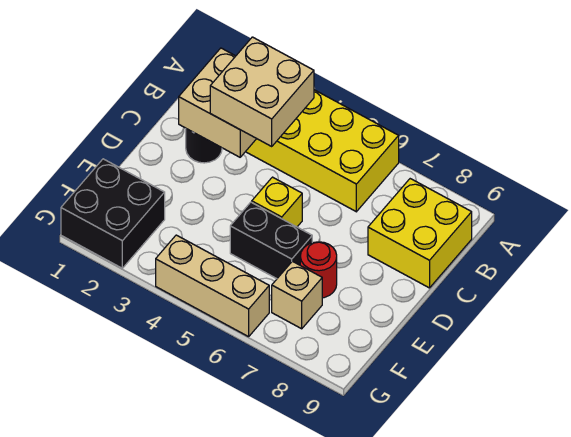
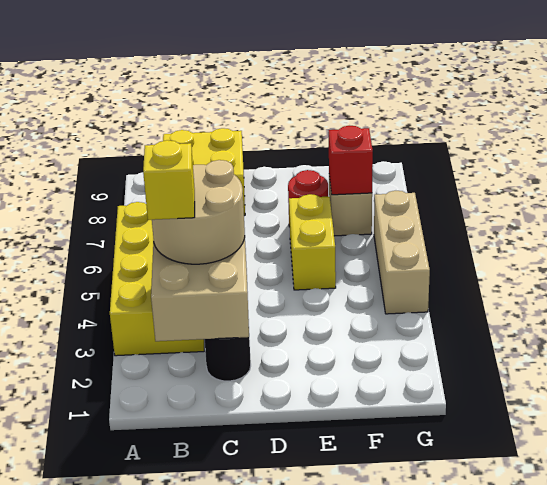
tan 2x2 brick [210,37,314,146] -> tan 2x2 round brick [152,160,245,264]
yellow 1x1 brick [252,177,302,227] -> yellow 1x1 brick moved to [143,140,195,220]
black 1x2 brick [230,202,312,279] -> yellow 1x2 brick [289,194,336,290]
black 2x2 brick [61,159,165,268] -> none
none -> red 1x1 brick [329,126,373,195]

